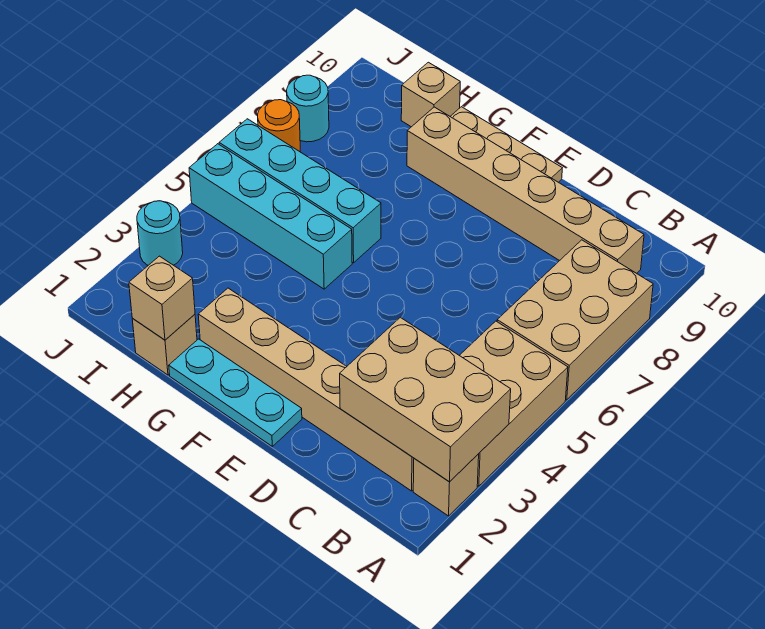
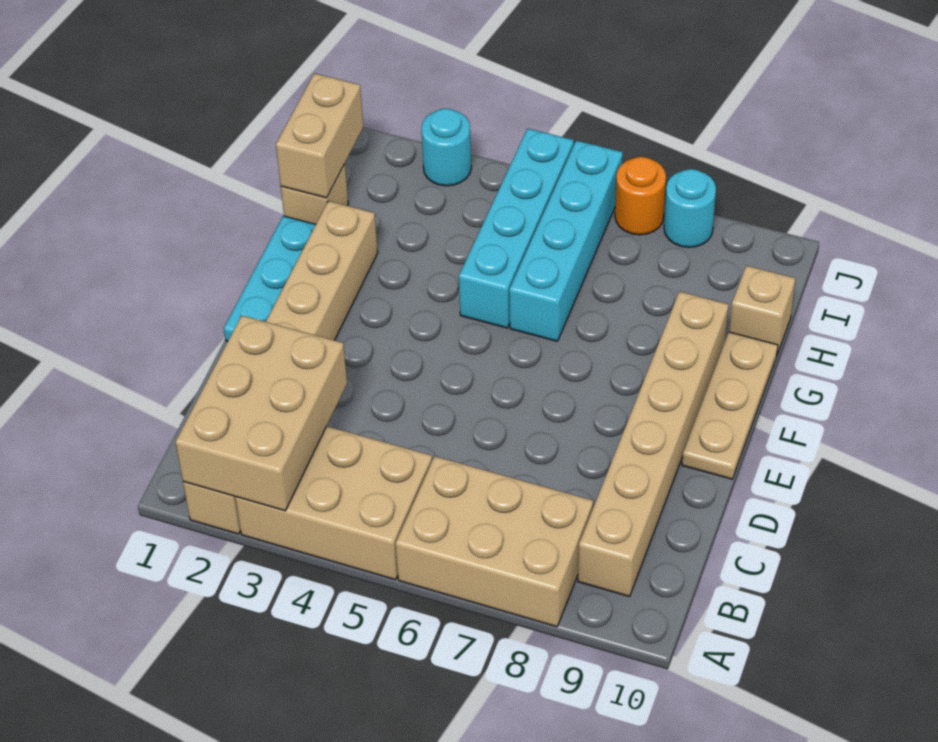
tan 1x1 brick [129,256,195,340] -> tan 1x2 brick [276,73,363,198]

